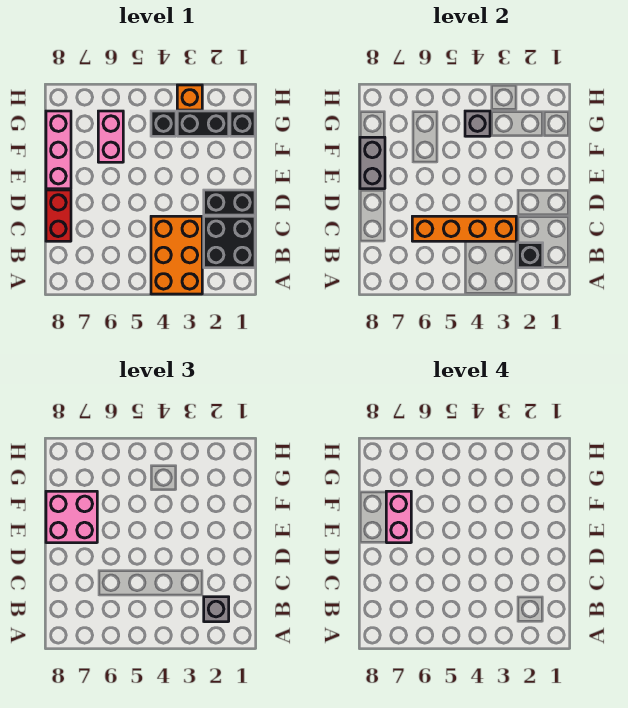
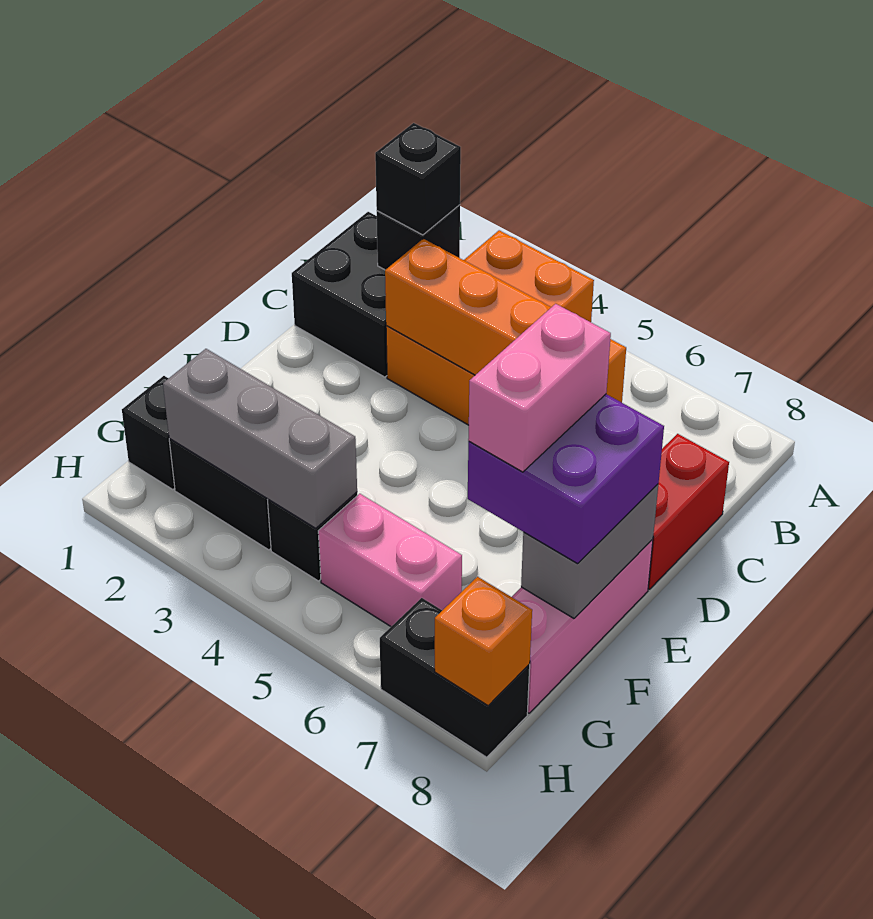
grey 1x1 brick [204,597,229,622] -> black 1x1 brick [375,123,461,235]
black 1x2 brick [204,190,255,215] -> black 1x2 brick moved to [380,598,530,757]
pink 2x2 brick [46,491,97,543] -> purple 2x2 brick [468,394,664,564]
pink 1x2 brick [98,111,123,162] -> pink 1x2 brick turned to [318,494,462,626]
grey 1x1 brick [465,111,490,136] -> grey 1x3 brick [163,349,357,528]
orange 1x1 brick [177,85,202,110] -> orange 1x1 brick moved to [435,577,532,706]

